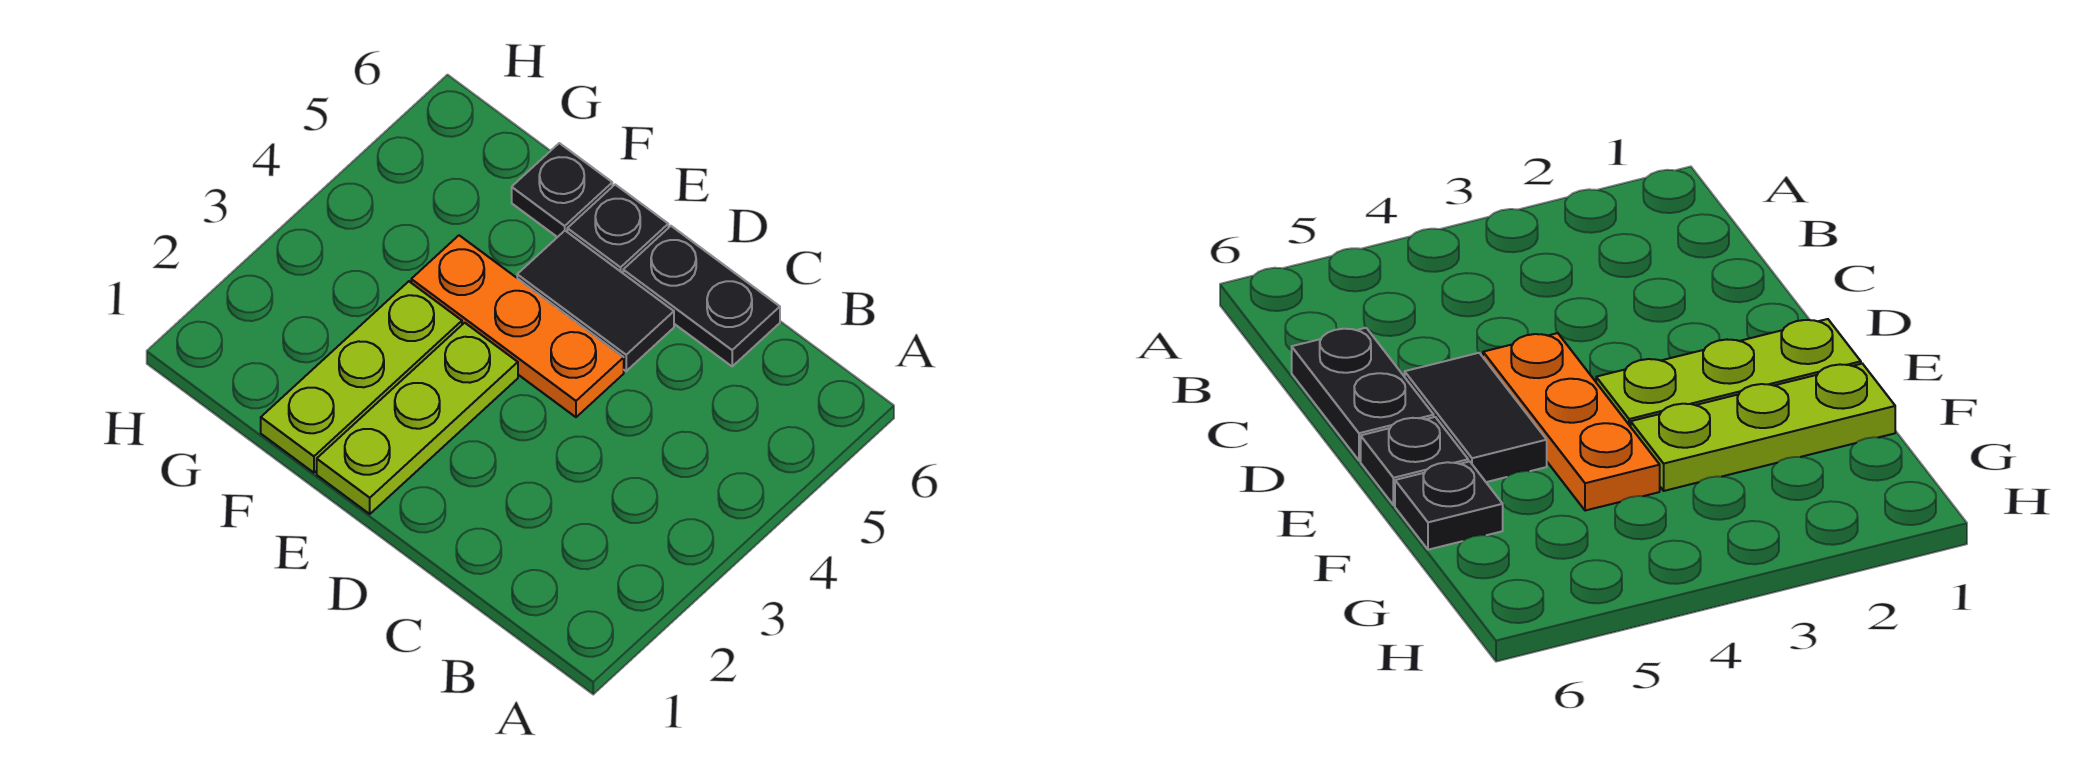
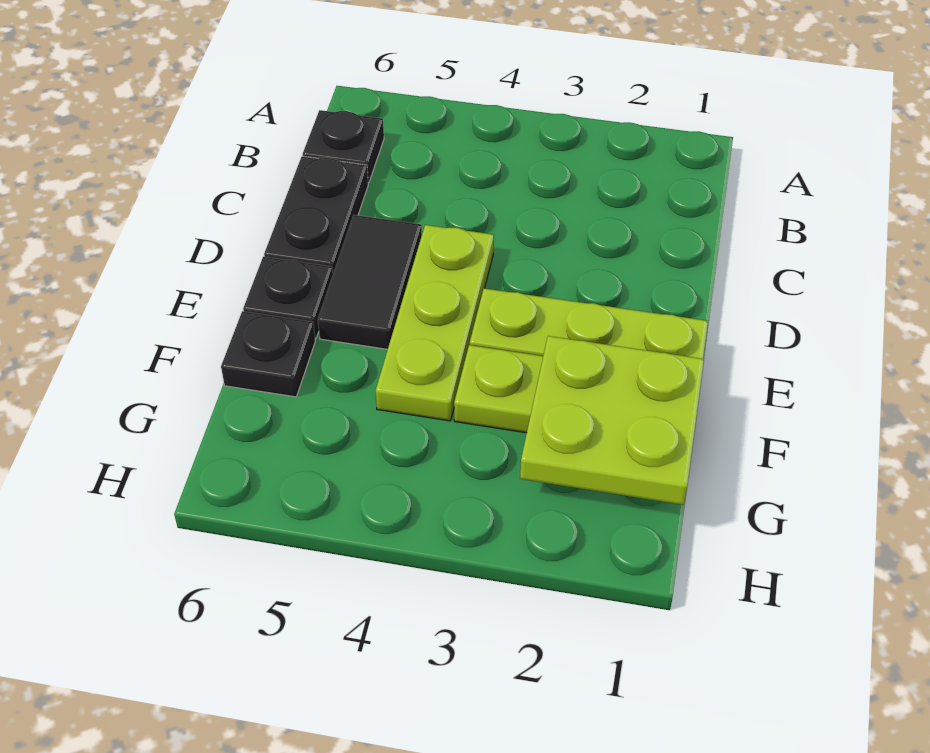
none -> black 1x1 plate [303,110,384,183]
orange 1x3 plate [411,235,624,417] -> lime 1x3 plate [376,225,494,421]
none -> lime 2x2 plate [520,336,704,505]

